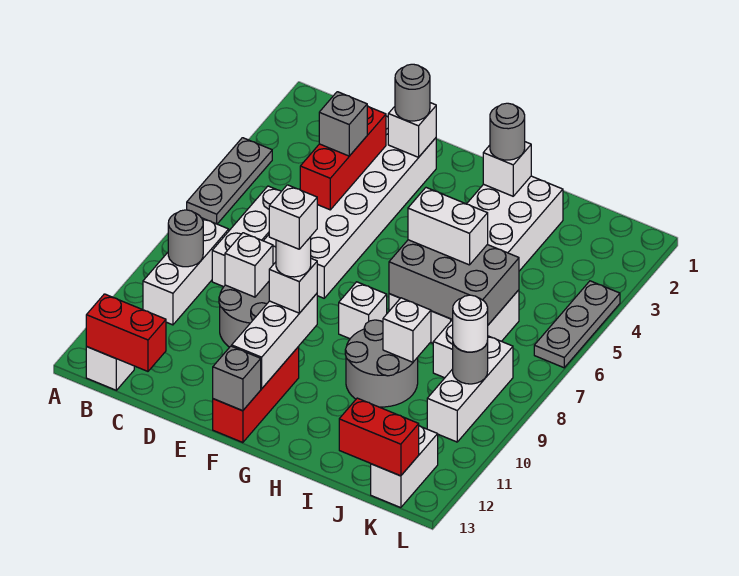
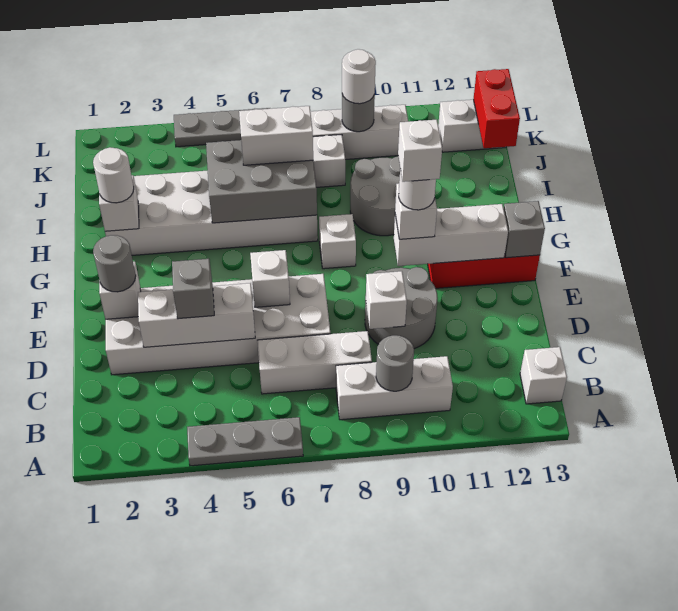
red 1x2 brick [86,294,166,371] -> none
red 1x3 brick [300,106,386,210] -> white 1x3 brick [138,283,255,347]
grey 1x1 round brick [490,103,525,160] -> white 1x1 round brick [93,147,134,203]
grey 2x3 brick [389,240,519,325] -> grey 2x3 brick turned to [206,140,317,223]
white 1x2 brick [408,188,488,265] -> white 1x2 brick turned to [239,106,313,165]
white 1x1 brick [383,298,431,362] -> white 1x1 brick moved to [250,250,290,307]

